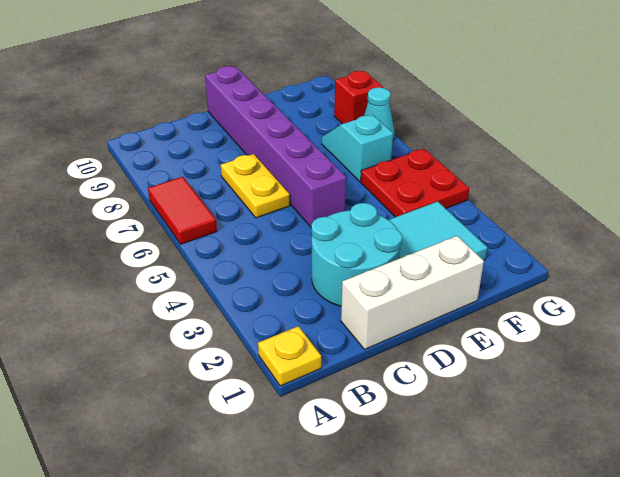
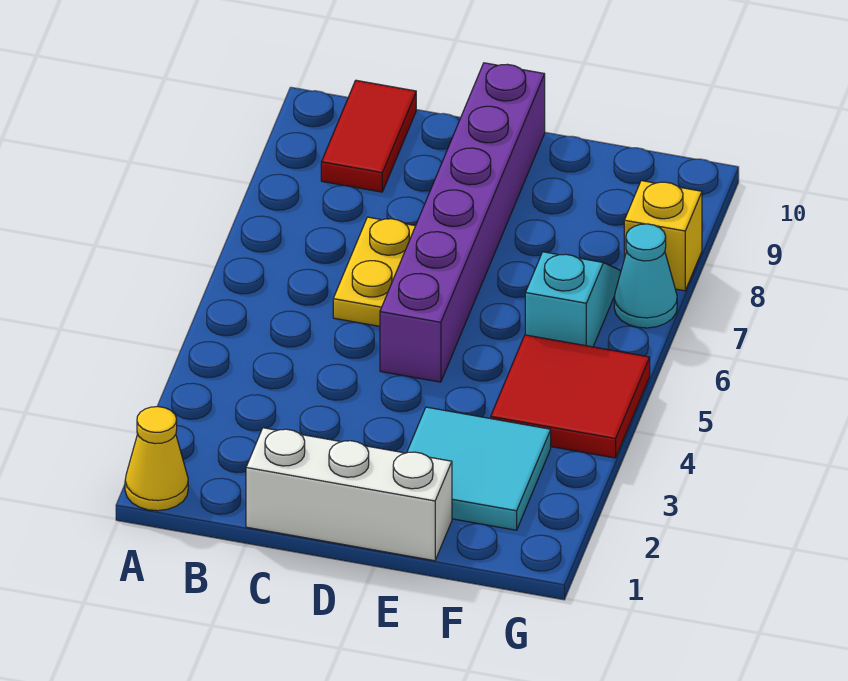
yellow 1x1 plate [258,326,321,386] -> yellow 1x1 cone [125,407,188,511]
red 1x2 tile [148,177,217,244] -> red 1x2 tile moved to [321,80,416,192]
cyan 2x2 round brick [311,203,402,306] -> none
red 2x2 plate [361,149,469,217] -> red 2x2 tile [491,335,650,458]
red 1x1 brick [334,71,383,124] -> yellow 1x1 brick [624,181,702,291]

